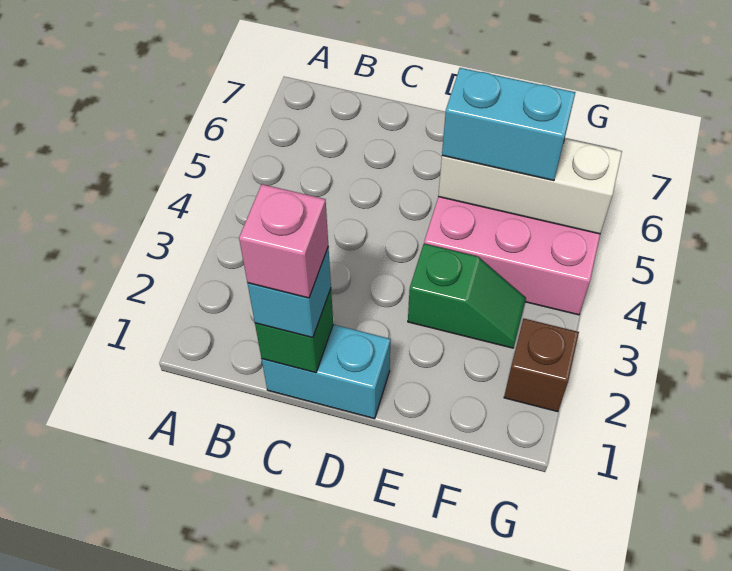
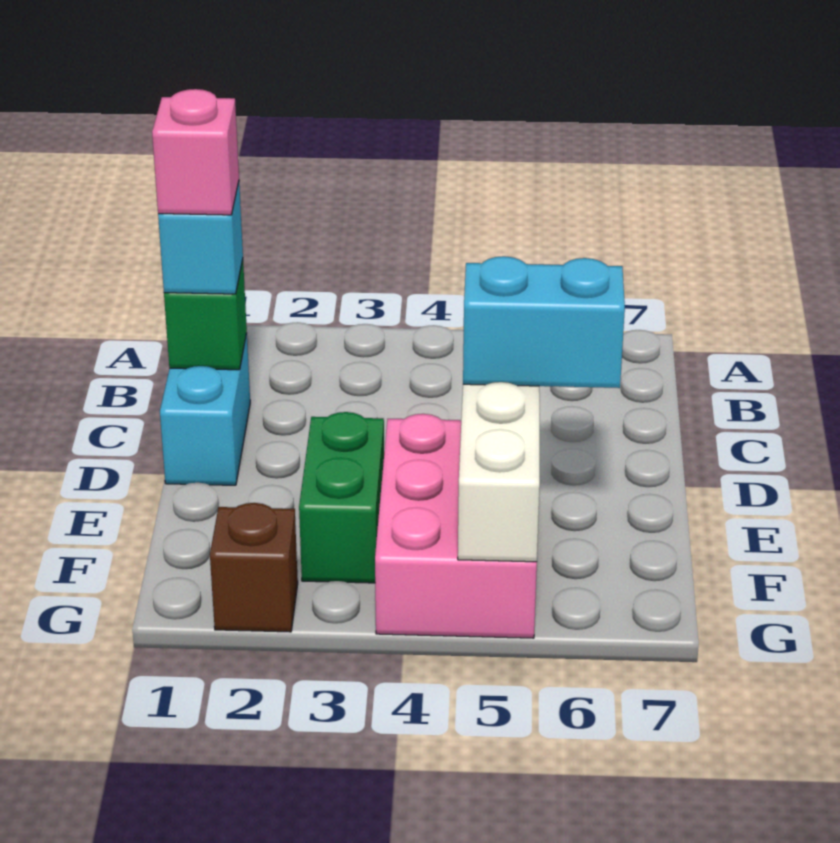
green 1x2 slope [408,244,526,348] -> green 1x2 brick [299,412,384,583]
cyan 1x2 brick [442,68,575,181] -> cyan 1x2 brick turned to [463,256,625,388]

